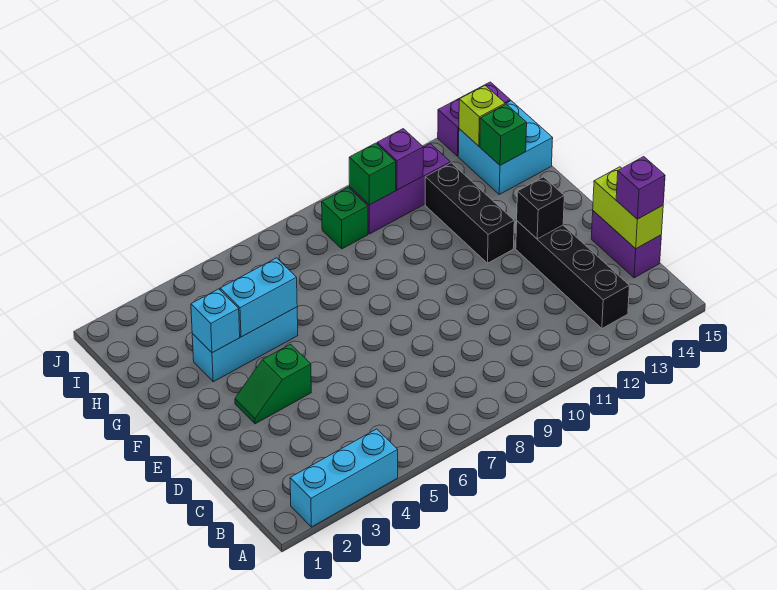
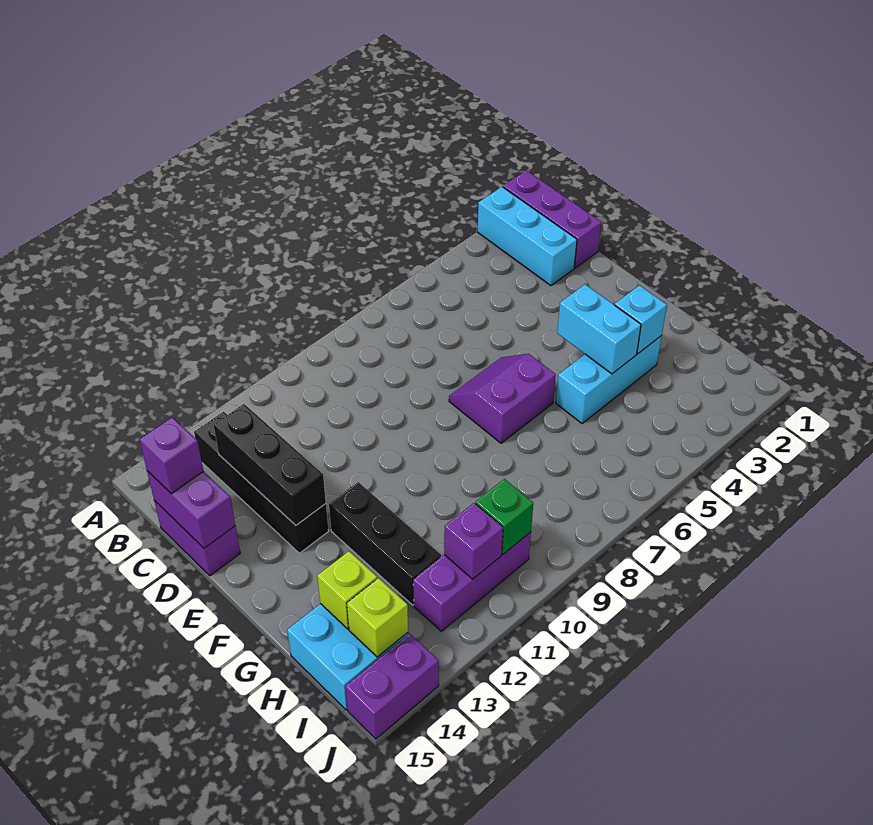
none -> purple 1x3 brick [503,170,601,268]
cyan 1x3 brick [290,429,398,527] -> cyan 1x3 brick turned to [478,187,577,286]
lime 1x2 brick [593,167,663,249] -> purple 1x2 brick [147,471,235,548]
green 1x2 slope [235,344,311,424] -> none
none -> purple 2x2 slope [449,354,556,443]
black 1x1 brick [517,177,564,239] -> black 1x3 brick [214,404,326,525]
cyan 1x2 brick [220,258,297,337] -> cyan 1x2 brick turned to [557,284,641,374]
green 1x1 brick [480,104,527,165] -> lime 1x1 brick [317,551,377,629]
green 1x1 brick [322,188,368,249] -> none

